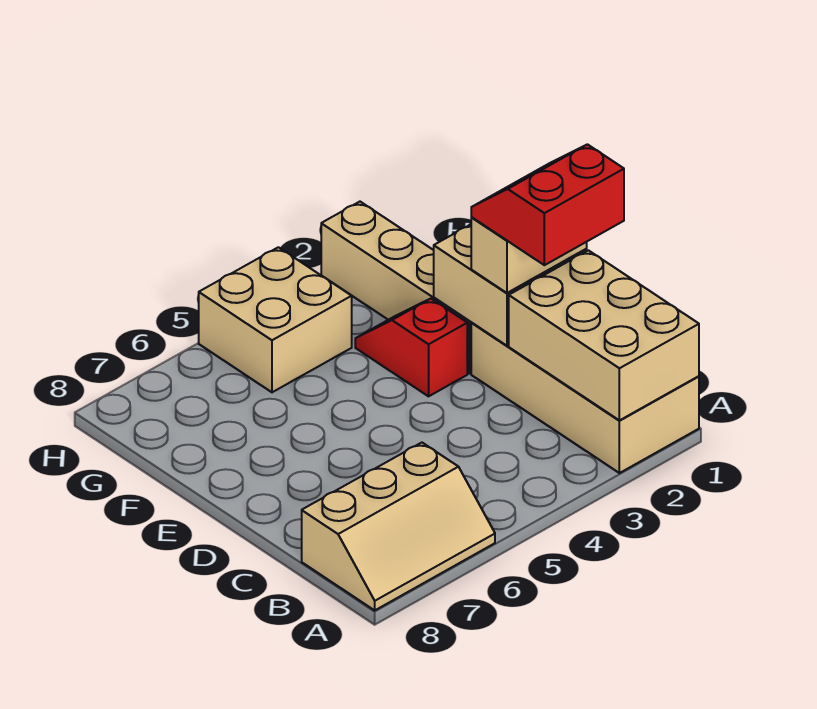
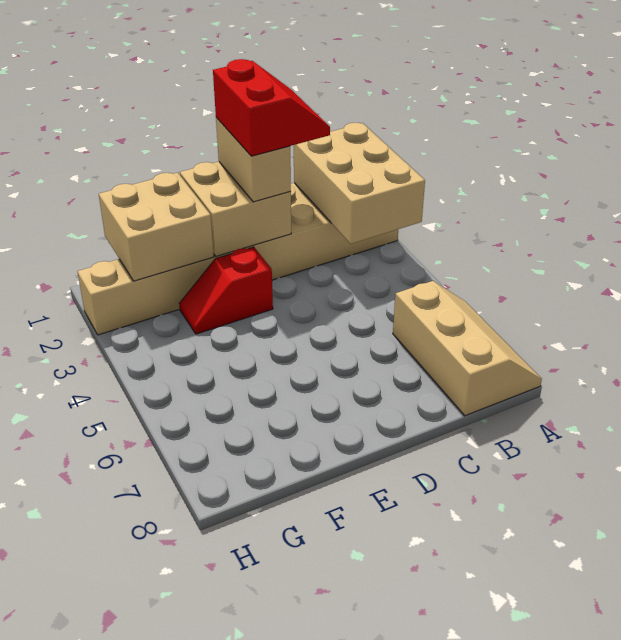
tan 2x3 brick [509,250,699,420] -> tan 2x3 brick turned to [294,123,425,244]
red 2x2 slope [471,144,624,265] -> red 2x2 slope turned to [213,59,330,156]
tan 2x2 brick [199,247,352,392] -> tan 2x2 brick moved to [99,173,214,281]

